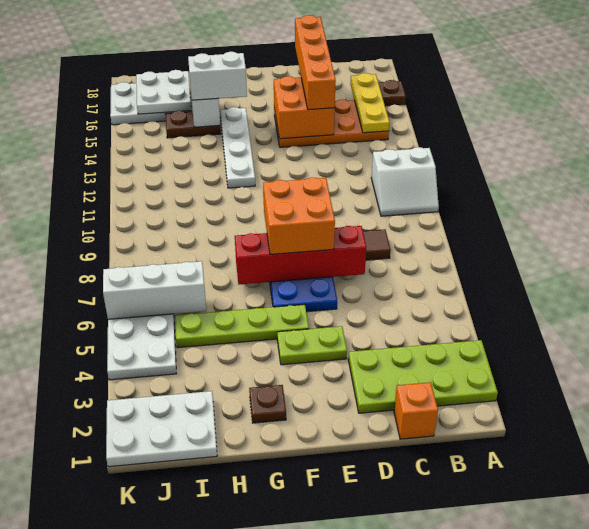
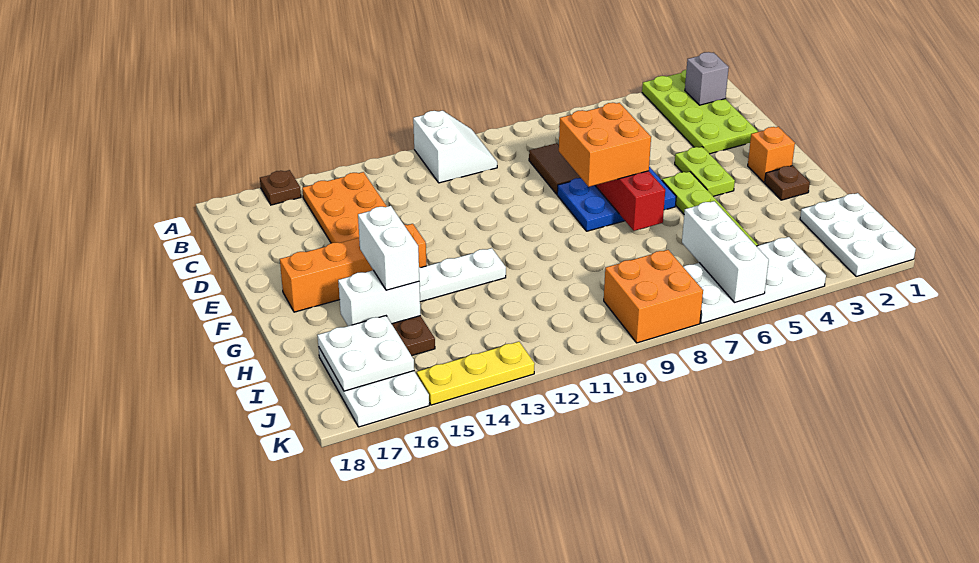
none -> grey 1x1 brick [685,52,729,105]
yellow 1x3 plate [351,73,390,133] -> yellow 1x3 plate moved to [417,342,535,405]
orange 1x1 brick [394,382,438,439] -> orange 1x1 brick moved to [748,127,795,182]
orange 2x2 brick [274,76,335,139] -> orange 2x2 brick moved to [604,250,703,343]
orange 1x4 brick [295,15,336,110] -> orange 1x4 brick moved to [280,224,426,312]

